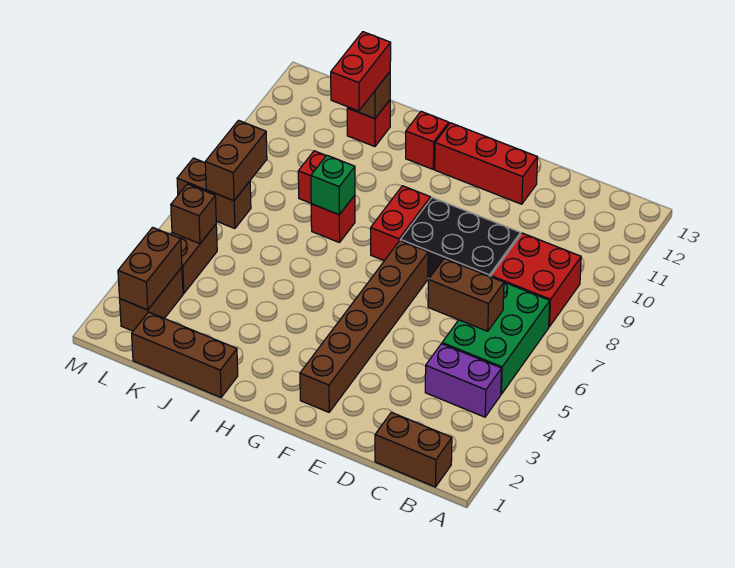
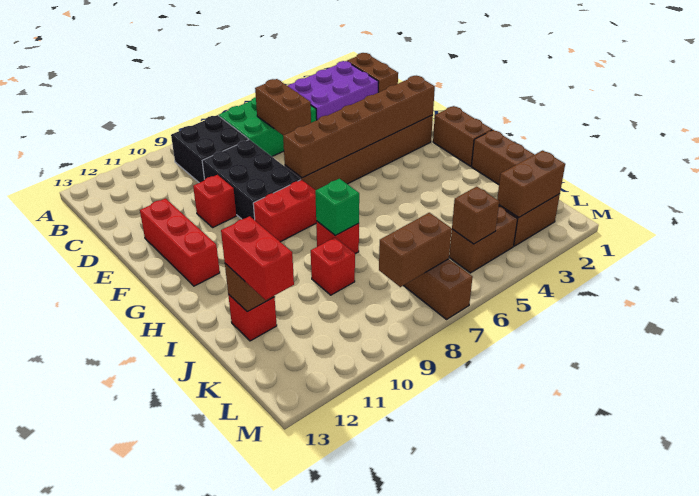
purple 1x2 brick [425,344,501,417] -> purple 2x3 brick [288,61,379,120]
red 2x2 brick [491,233,581,327] -> black 2x2 brick [171,115,249,183]
none -> brown 1x6 brick [283,76,435,178]
none -> brown 1x2 brick [433,106,492,166]
red 1x1 brick [406,111,449,169] -> red 1x1 brick moved to [193,175,236,227]
red 1x2 brick [331,32,391,111] -> red 1x2 brick turned to [221,216,294,300]

